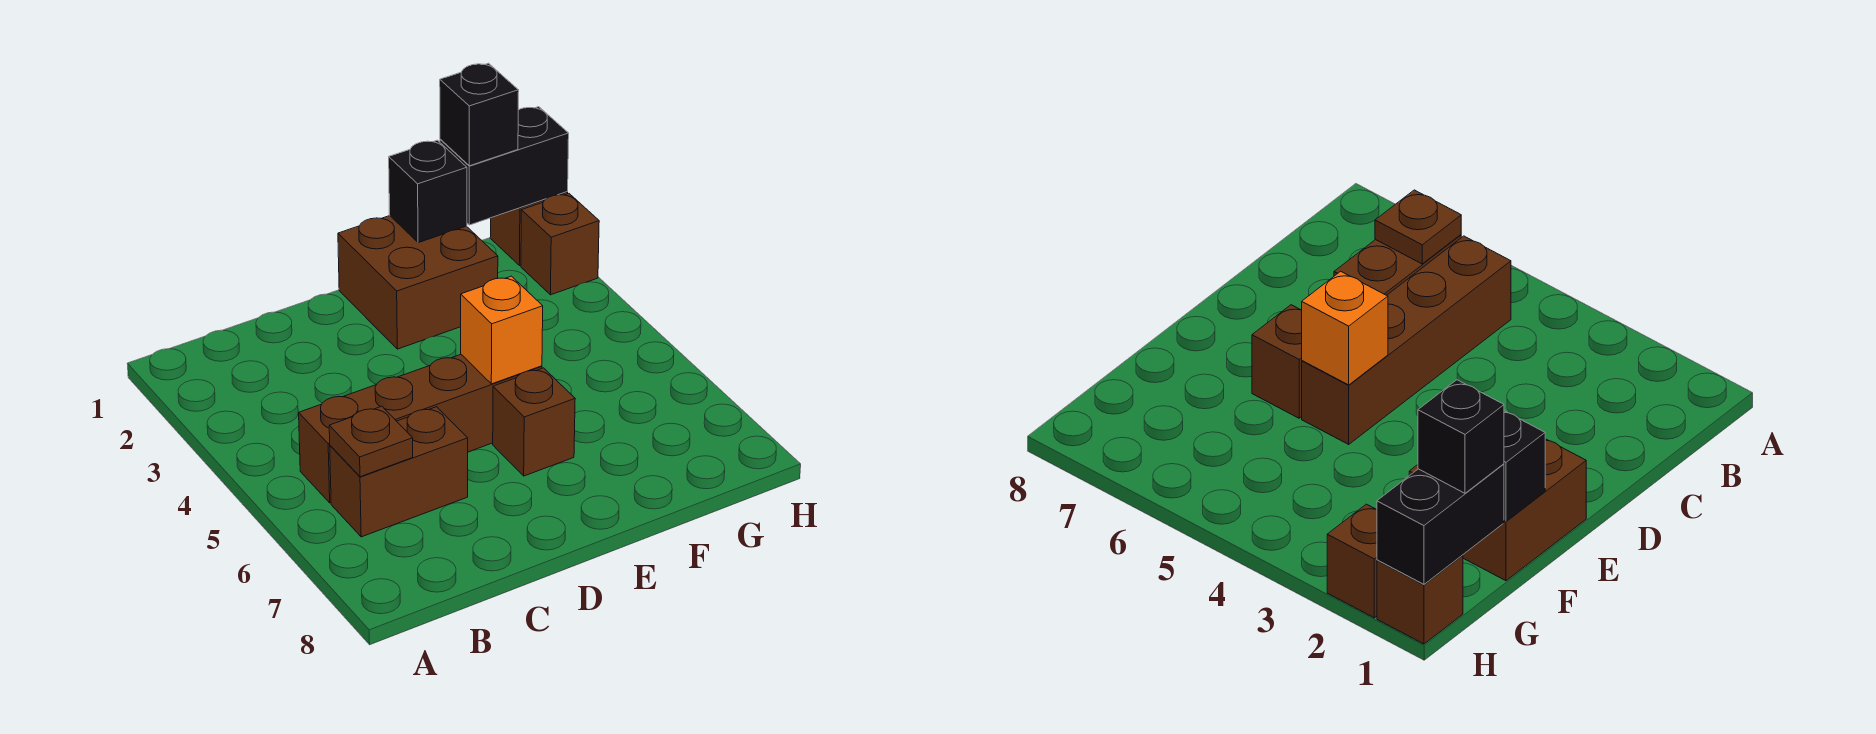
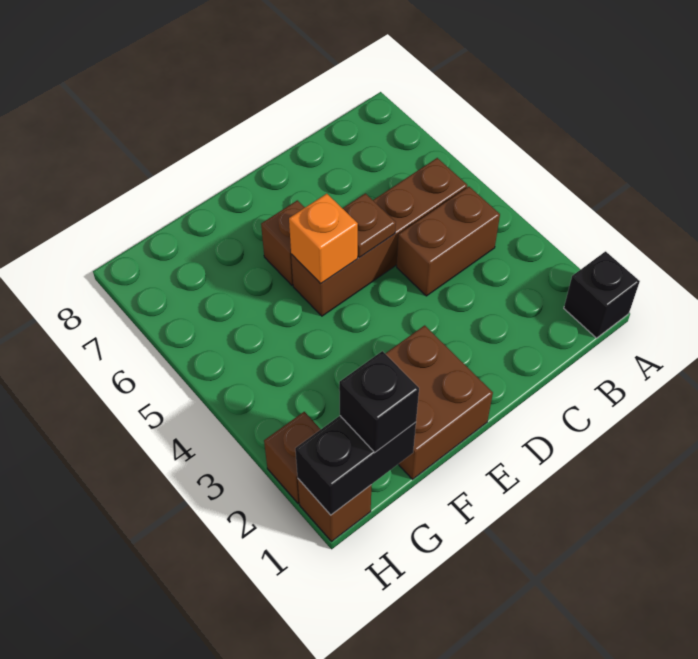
brown 1x2 brick [330,407,468,537] -> brown 1x2 brick moved to [397,187,500,296]
brown 1x1 plate [329,406,413,477] -> brown 1x1 plate moved to [342,193,396,258]
black 1x1 brick [389,140,467,243] -> black 1x1 brick moved to [564,251,640,338]

